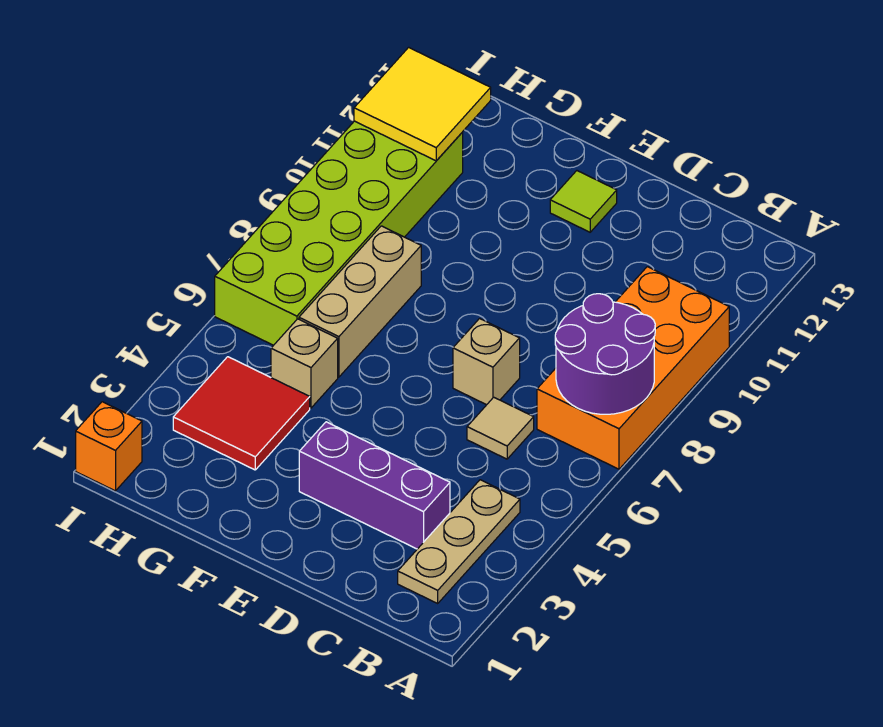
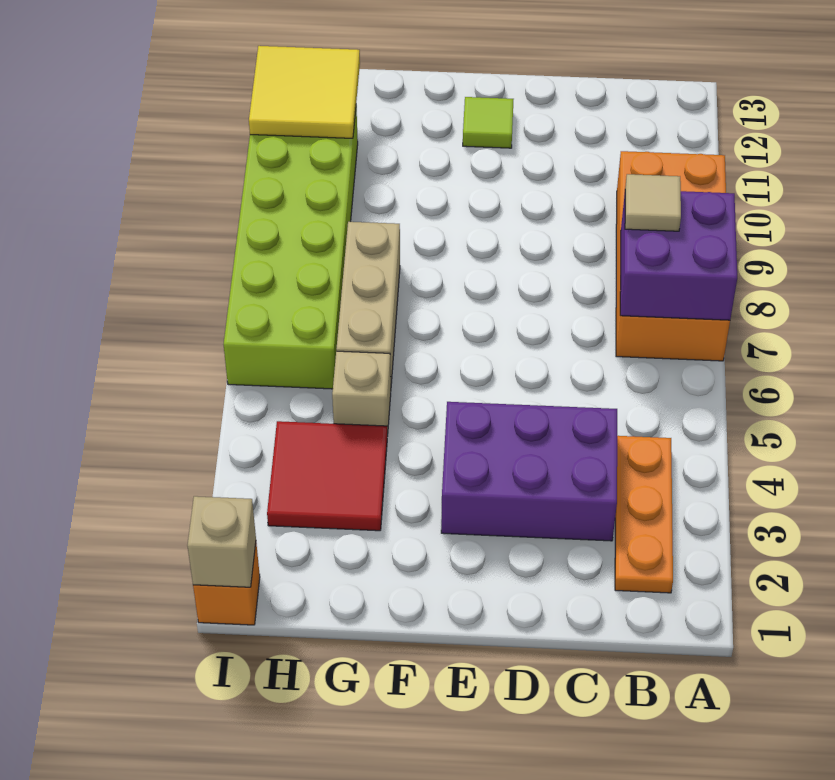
purple 2x2 round brick [555,294,655,414] -> purple 2x2 brick [620,191,737,320]
tan 1x3 plate [398,480,520,603] -> orange 1x3 plate [615,436,673,593]
purple 1x3 brick [299,422,450,549] -> purple 2x3 brick [441,402,617,541]
tan 1x1 tile [467,397,534,459] -> tan 1x1 tile moved to [625,174,681,231]
tan 1x1 brick [453,319,520,405] -> tan 1x1 brick moved to [187,496,256,587]

